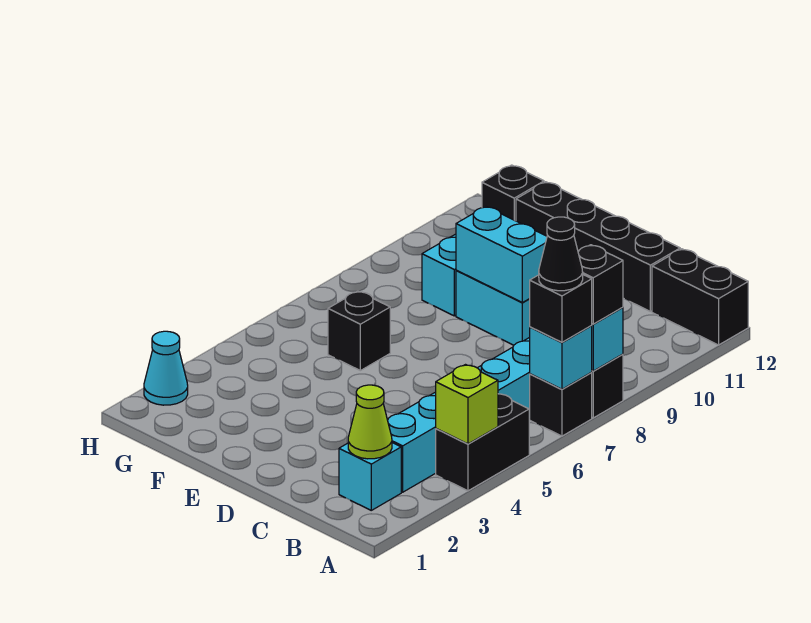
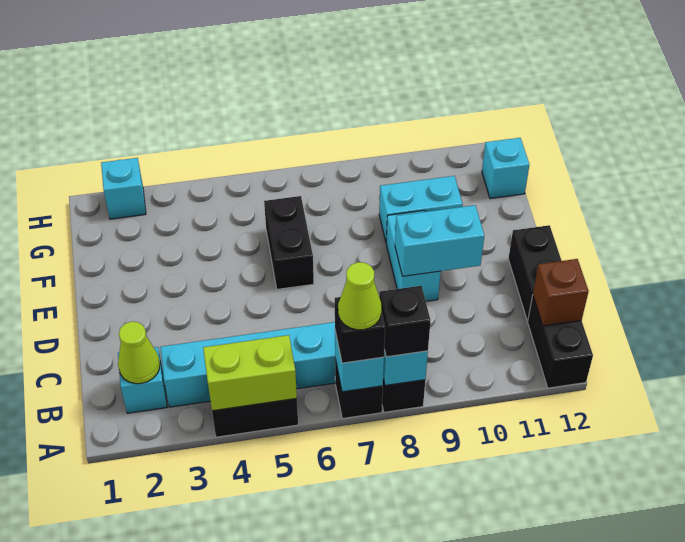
lime 1x1 brick [436,365,498,444] -> lime 1x2 brick [203,335,297,411]
black 1x1 cone [539,217,583,291] -> lime 1x1 cone [338,262,382,330]
none -> brown 1x1 brick [533,259,589,326]
black 1x4 brick [516,182,680,311] -> black 1x2 brick [508,225,562,321]
cyan 1x2 brick [456,206,547,303] -> cyan 1x2 brick turned to [395,205,484,276]
black 1x1 brick [328,291,390,371] -> black 1x2 brick [264,196,314,289]
black 1x1 brick [482,165,544,221] -> cyan 1x1 brick [482,138,529,199]
cyan 1x1 cone [144,331,188,405] -> cyan 1x1 brick [101,158,146,219]

